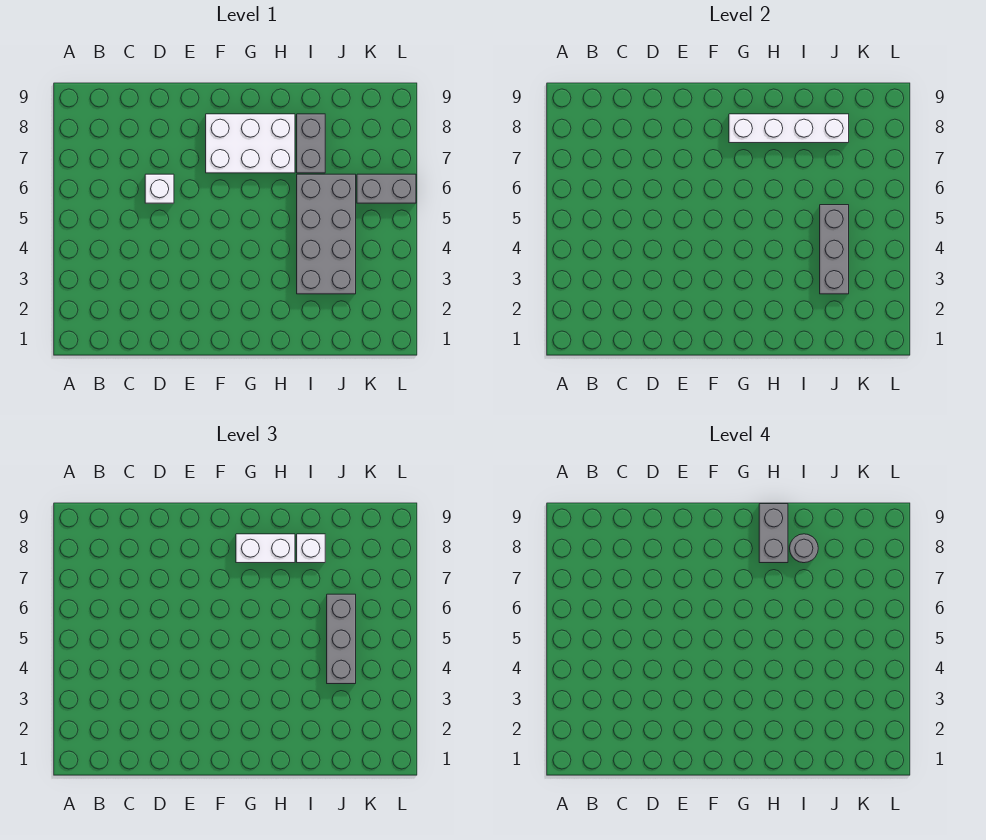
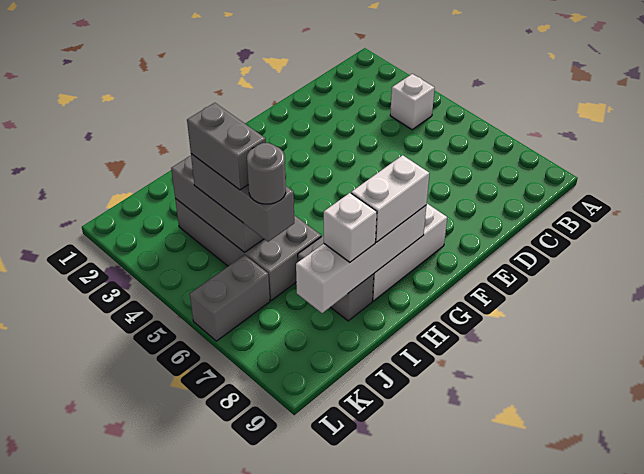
white 1x1 brick [145,174,174,203] -> white 1x1 brick moved to [390,74,435,130]
grey 1x2 brick [759,504,788,563] -> grey 1x2 brick moved to [187,103,266,190]
grey 1x1 round brick [790,534,818,563] -> grey 1x1 round brick moved to [247,143,286,204]

